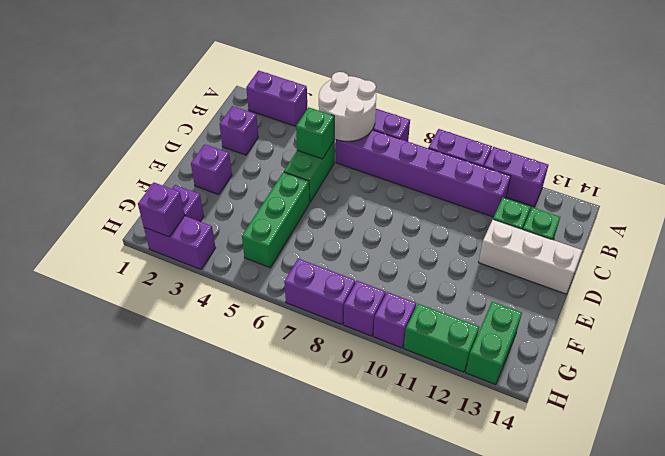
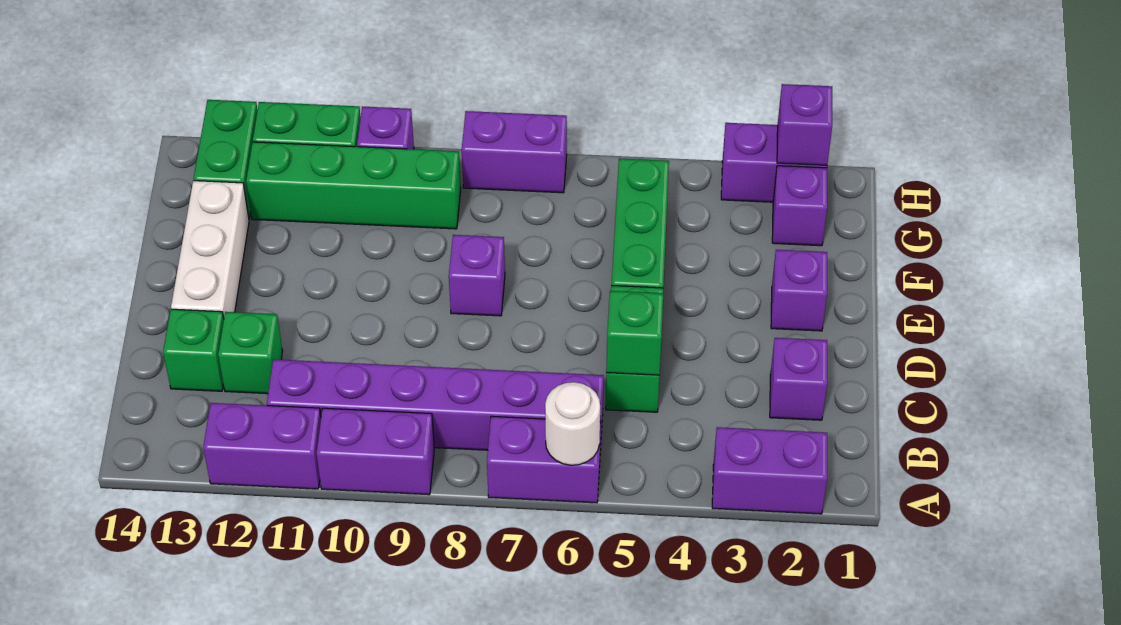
white 2x2 round brick [319,72,376,141] -> white 1x1 round brick [545,382,600,465]
white 1x3 brick [479,219,582,294] -> white 1x3 brick turned to [171,181,249,318]
none -> green 1x4 brick [246,142,461,229]
purple 1x1 brick [344,281,386,336] -> purple 1x1 brick moved to [449,235,505,316]

